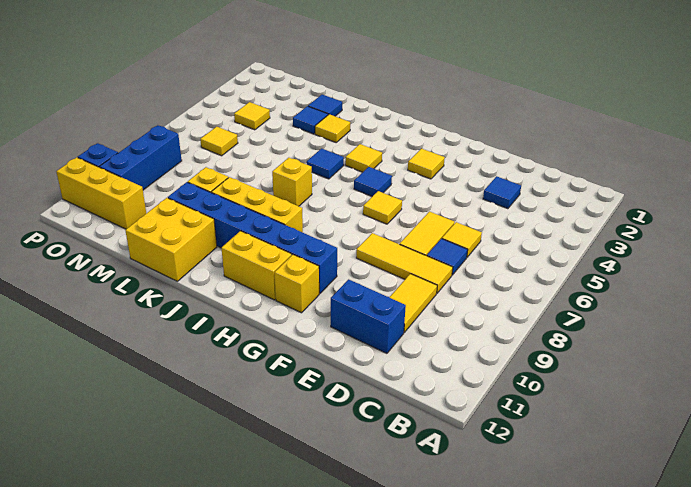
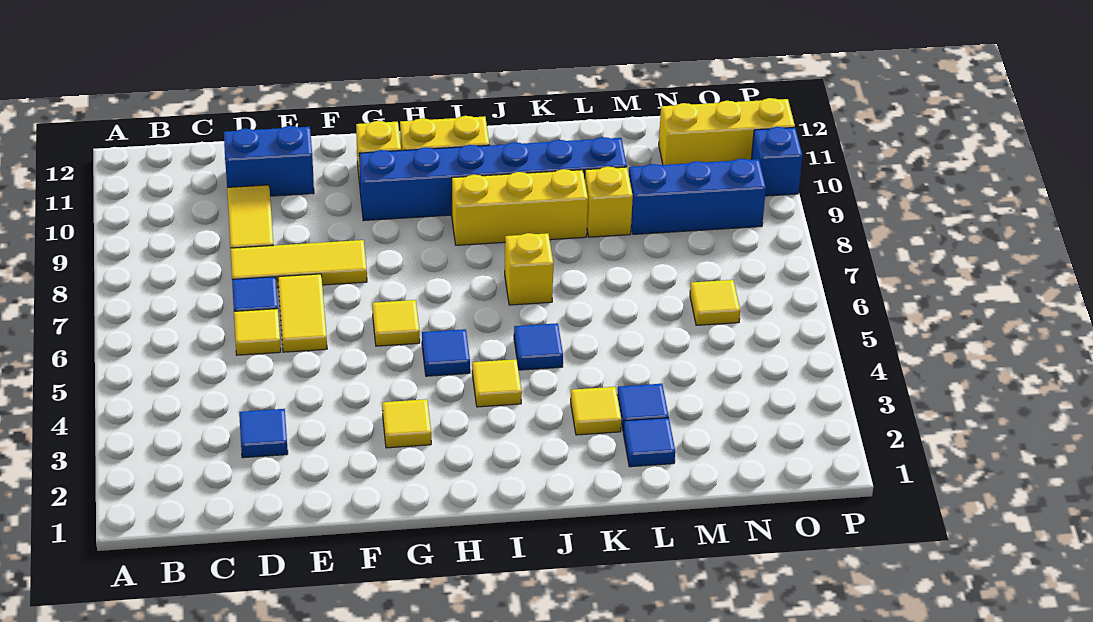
yellow 2x2 brick [125,198,217,281] -> none
yellow 1x1 tile [234,102,270,130] -> none
blue 1x3 brick [99,125,182,190] -> blue 1x3 brick turned to [629,159,766,234]

